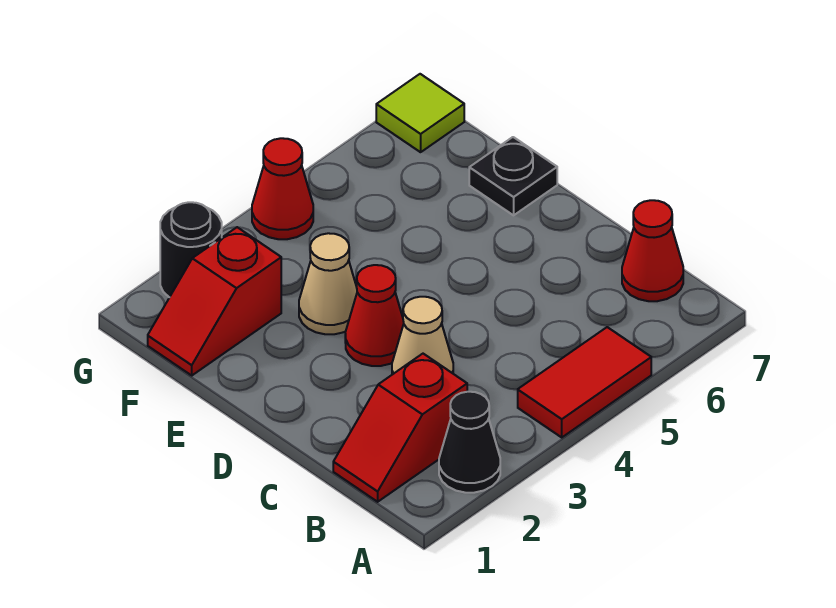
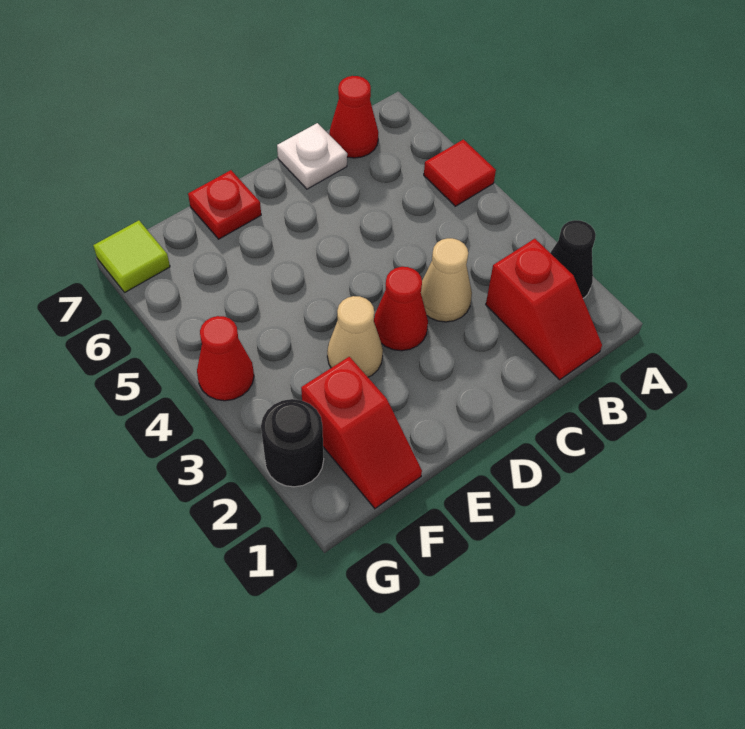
red 1x2 tile [518,327,651,437] -> red 1x1 tile [424,140,496,206]
none -> white 1x1 plate [277,123,347,189]
black 1x1 plate [469,137,557,215] -> red 1x1 plate [188,170,261,239]

